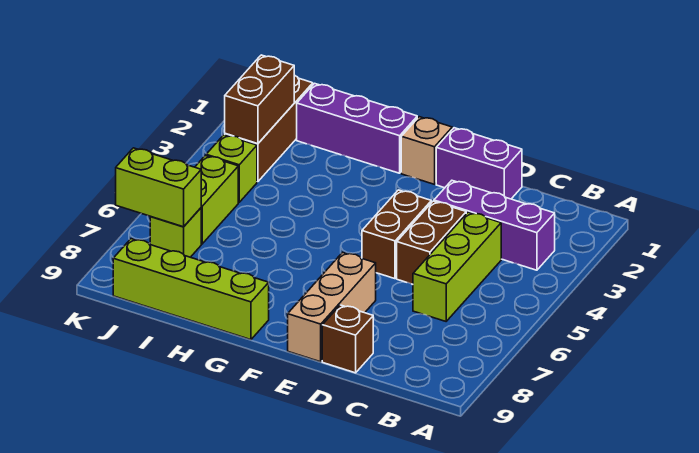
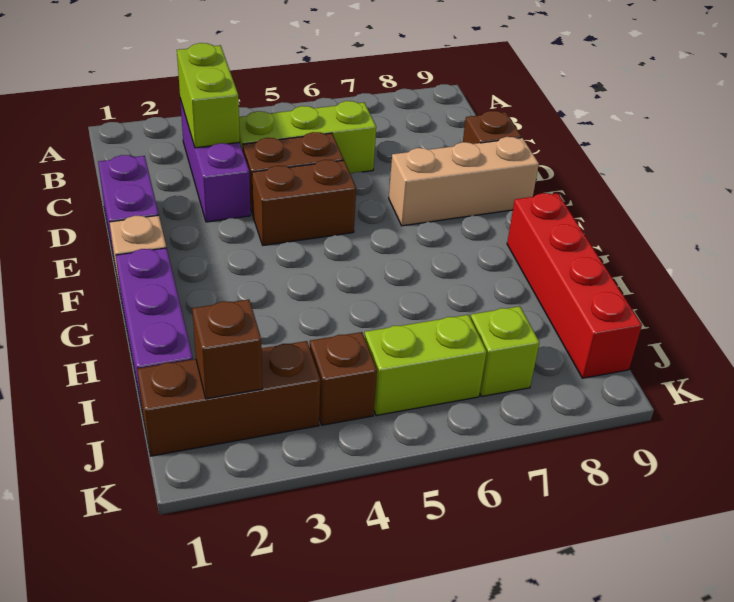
lime 1x4 brick [113,239,269,340] -> red 1x4 brick [507,193,642,378]
brown 1x2 brick [225,55,294,144] -> brown 1x1 brick [192,299,262,399]
lime 1x1 brick [206,135,257,202] -> brown 1x1 brick [310,332,377,425]
lime 1x2 brick [116,148,201,227] -> lime 1x2 brick moved to [177,43,240,148]

